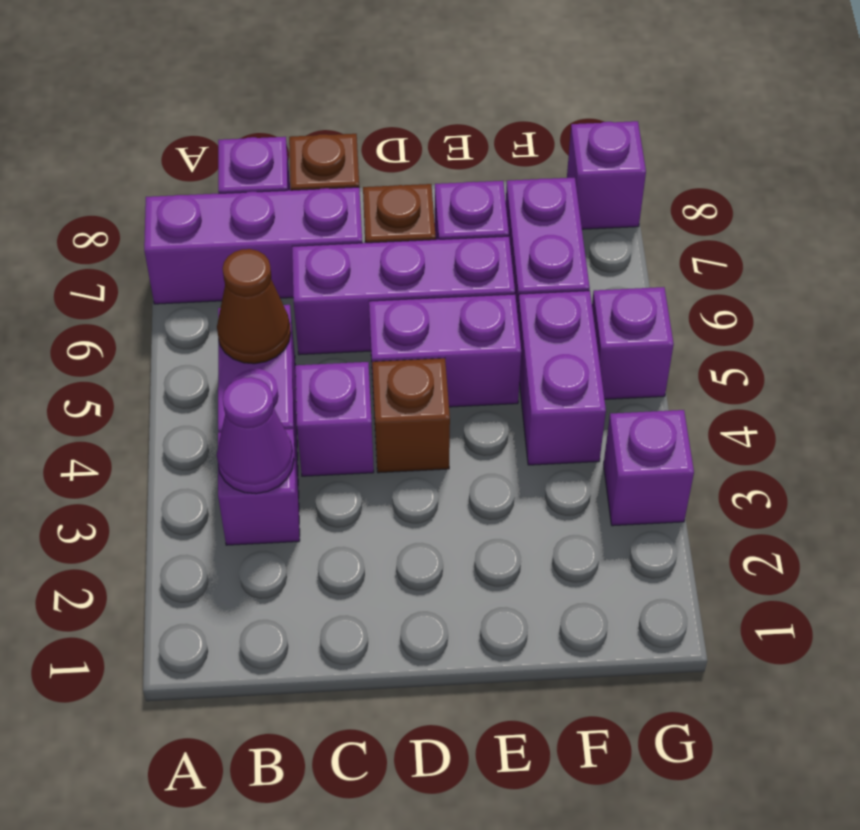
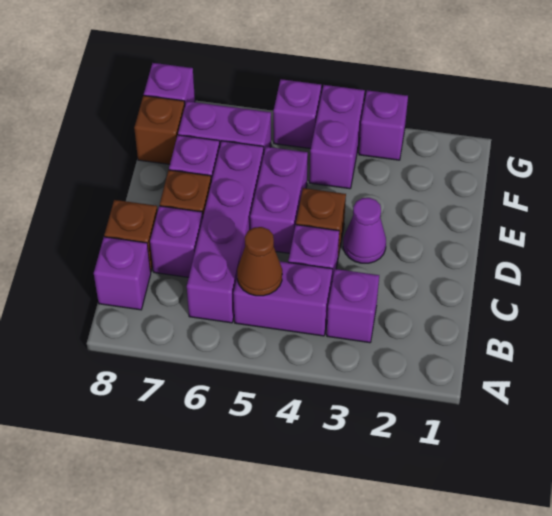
purple 1x3 brick [144,187,362,304] -> purple 1x1 brick [150,206,203,277]
purple 1x1 cone [217,377,294,494] -> purple 1x1 cone moved to [343,198,386,263]
purple 1x3 brick [292,236,515,355] -> purple 1x4 brick [187,141,264,323]
purple 1x2 brick [518,291,606,465] -> purple 1x2 brick turned to [309,85,365,189]
none -> brown 1x1 brick [134,96,185,164]

